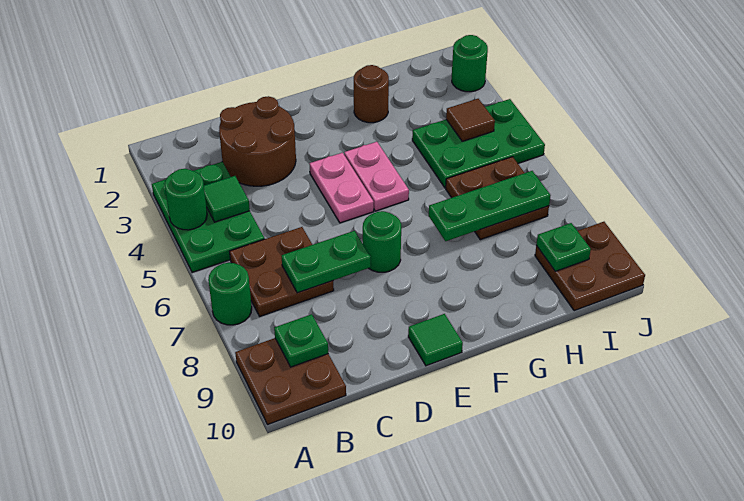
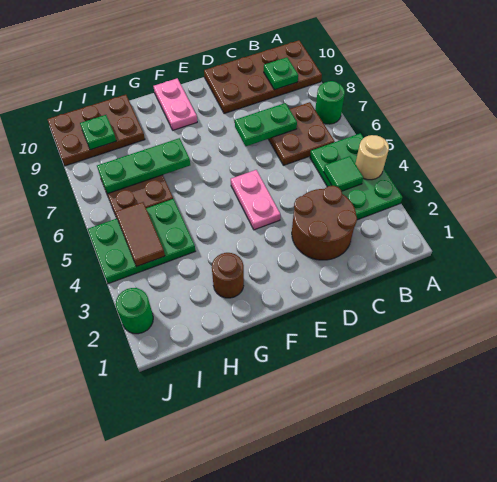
green 1x1 round brick [165,169,207,230] -> tan 1x1 round brick [355,135,389,180]
brown 2x2 plate [235,338,346,425] -> brown 2x4 plate [204,40,322,114]
green 1x1 round brick [363,211,401,272] -> none
green 1x1 tile [408,314,463,366] -> none
pink 1x2 plate [344,142,409,211] -> pink 1x2 plate moved to [153,78,197,130]
brown 1x1 tile [446,99,495,141] -> brown 1x2 tile [115,202,165,267]
brown 2x2 plate [535,222,645,311] -> brown 2x3 plate [47,95,145,166]

